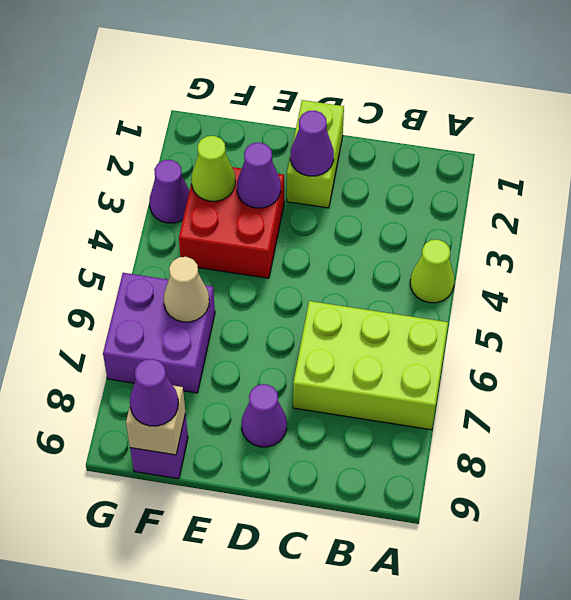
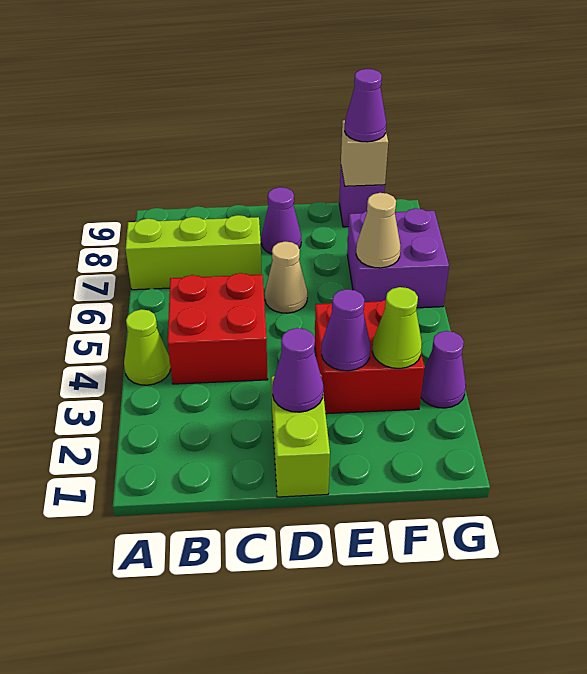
lime 2x3 brick [293,301,448,430] -> lime 1x3 brick [125,215,262,290]
none -> red 2x2 brick [168,273,268,384]
none -> tan 1x1 cone [265,241,307,313]

